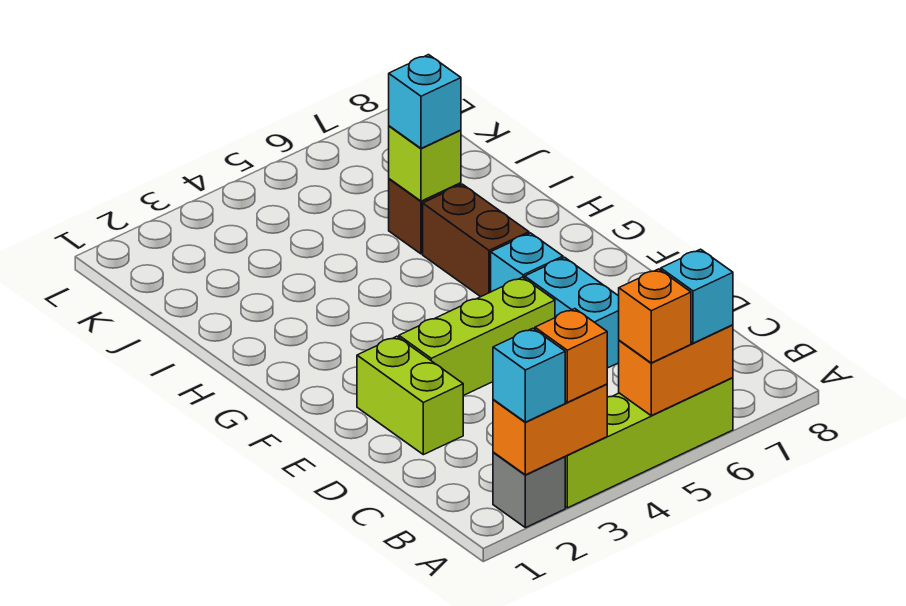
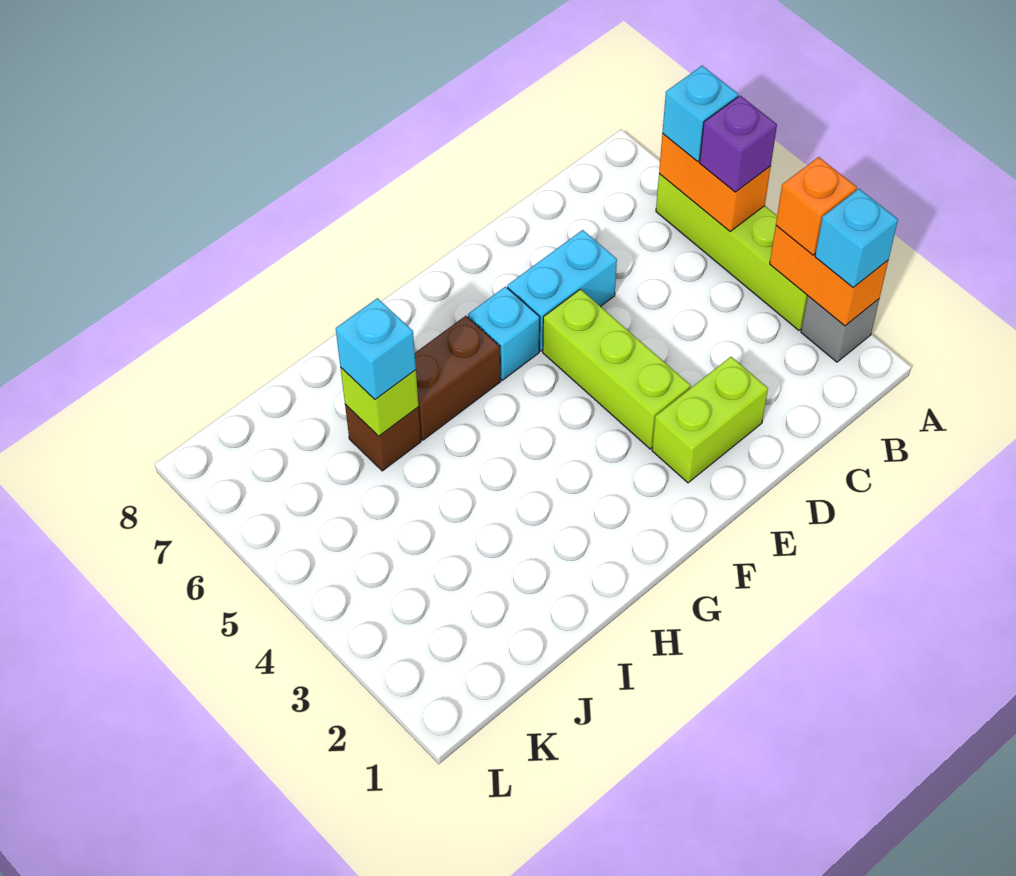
orange 1x1 brick [619,269,691,363] -> purple 1x1 brick [700,96,777,192]

